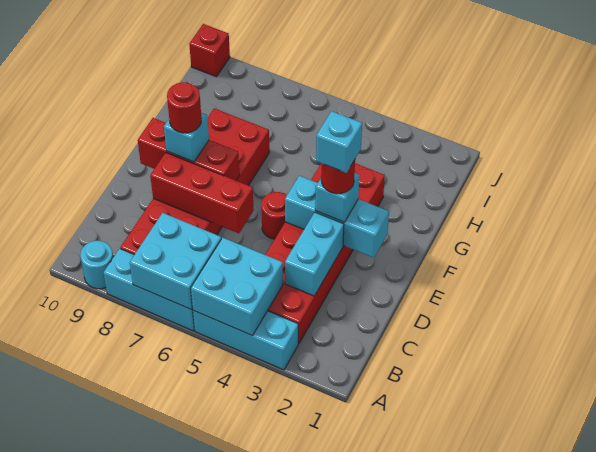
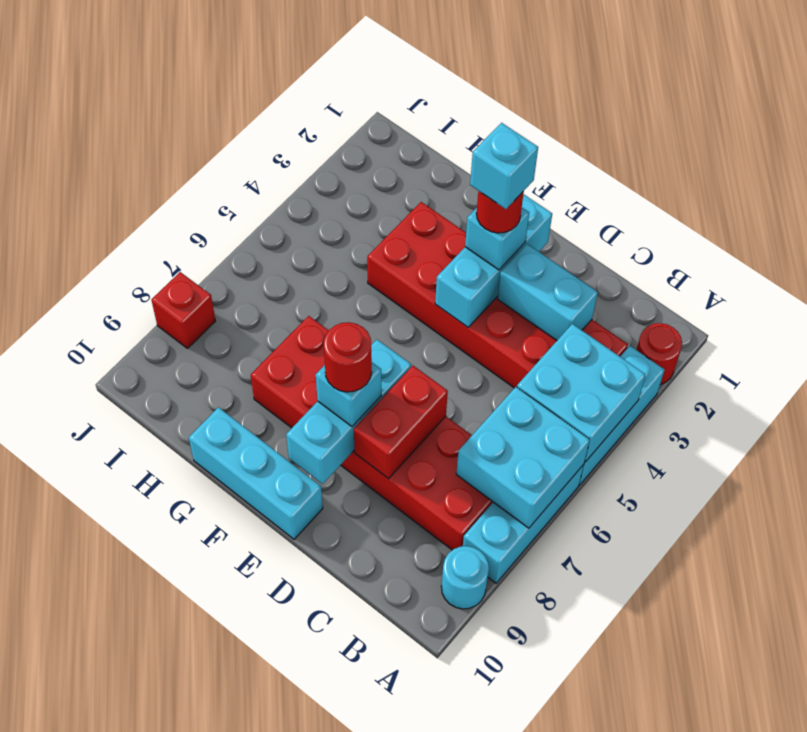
red 1x3 brick [150,153,254,233] -> red 1x2 brick [354,366,448,479]
red 1x1 round brick [261,192,287,239] -> red 1x1 round brick moved to [637,323,682,385]
red 1x3 brick [138,118,239,180] -> cyan 1x3 brick [286,340,411,484]
none -> cyan 1x3 brick [189,407,323,539]
red 1x1 brick [189,24,230,77] -> red 1x1 brick moved to [151,272,215,348]

